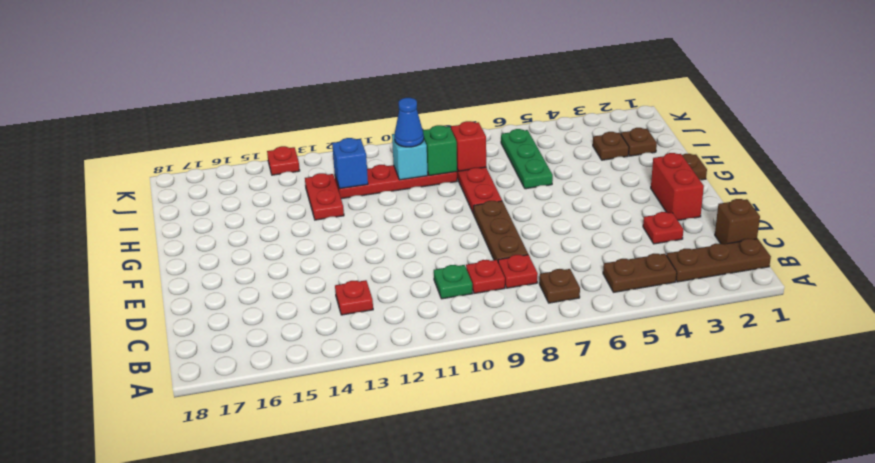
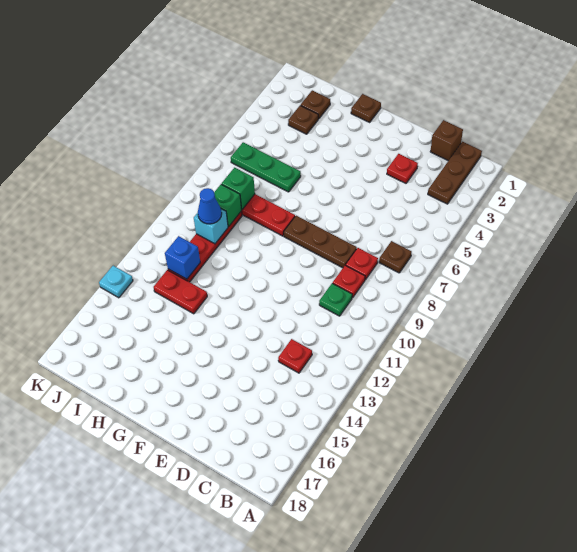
brown 1x2 plate [603,254,677,292] -> none
red 1x2 brick [651,153,704,220] -> none
red 1x1 brick [451,121,486,171] -> green 1x1 brick [222,167,255,209]
red 1x1 plate [267,146,300,175] -> cyan 1x1 plate [99,266,133,298]

